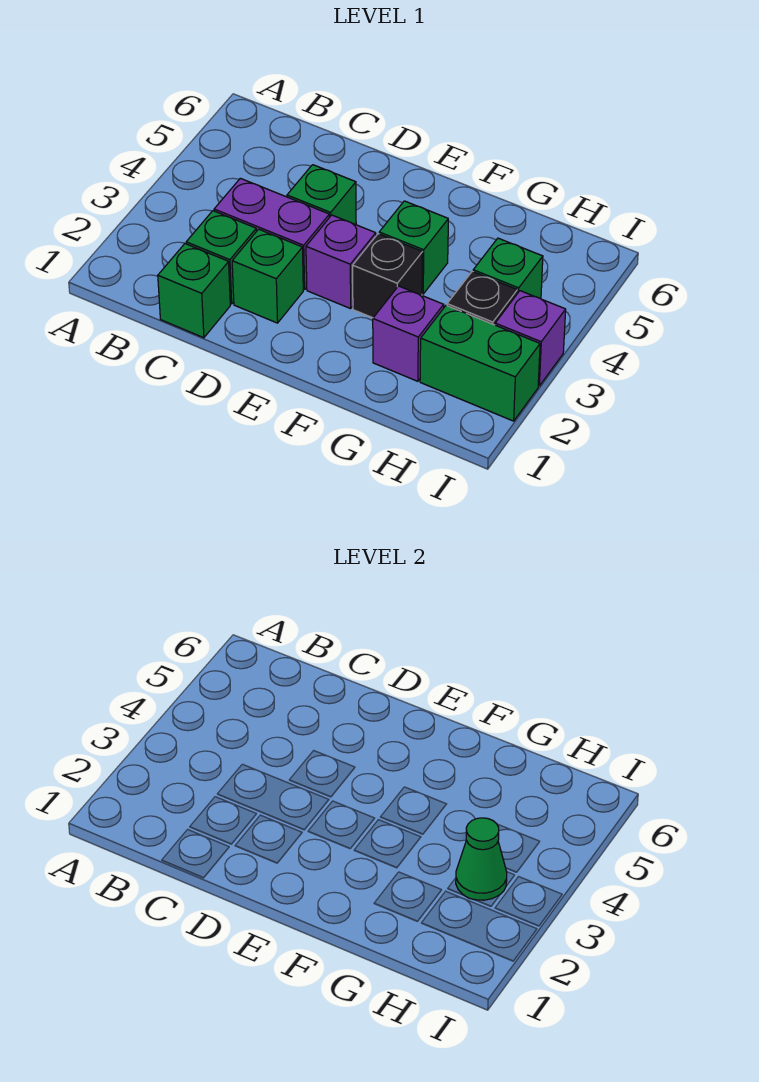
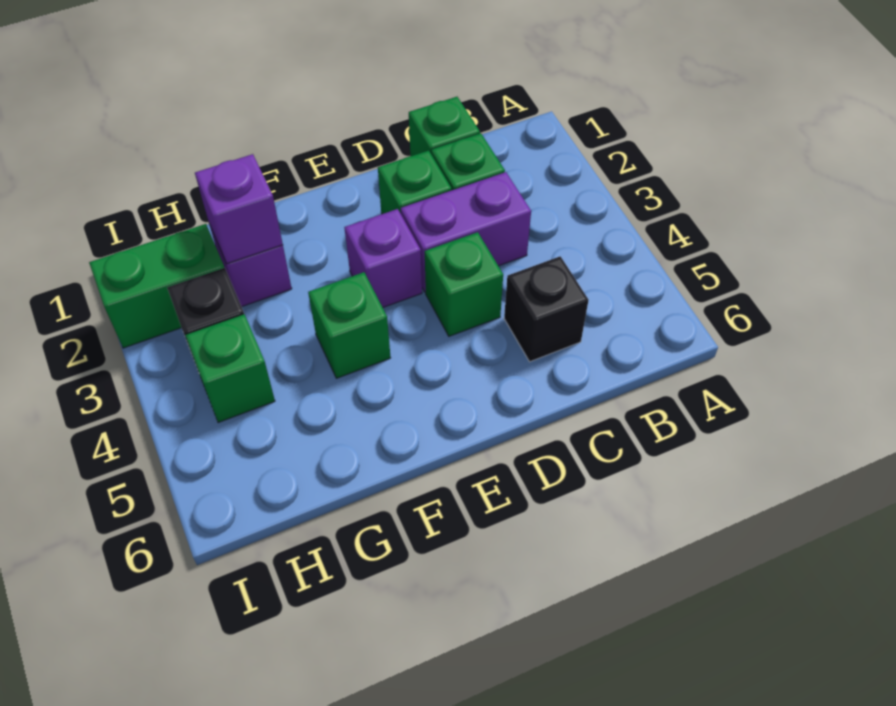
black 1x1 brick [353,234,423,318] -> black 1x1 brick moved to [504,256,589,362]
green 1x1 cone [456,818,507,900] -> none
purple 1x1 brick [495,291,566,386] -> purple 1x1 brick moved to [195,154,283,264]

